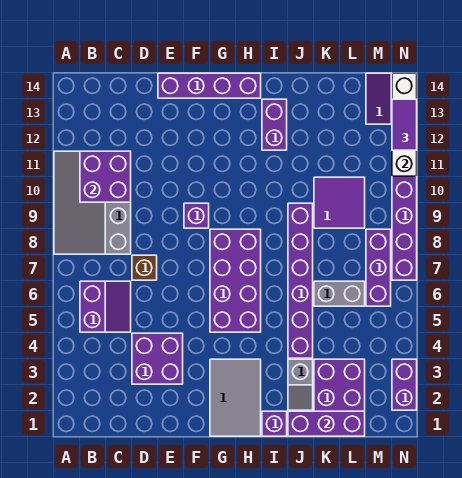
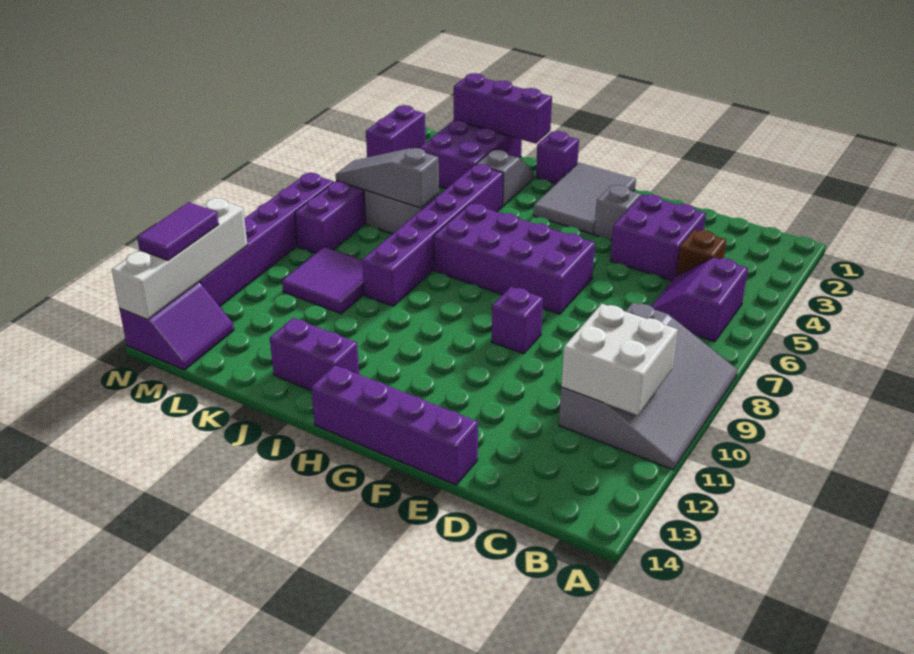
purple 2x2 brick [80,151,131,202] -> white 2x2 brick [561,304,678,415]
brown 1x1 brick [132,255,157,280] -> brown 1x1 brick moved to [677,230,726,275]
none -> grey 1x1 brick [594,185,641,240]
purple 2x4 brick [210,229,261,332] -> purple 2x4 brick turned to [434,204,595,314]
purple 1x2 brick [262,99,287,150] -> purple 1x2 brick turned to [270,318,359,391]
none -> grey 1x3 slope [336,148,439,208]

